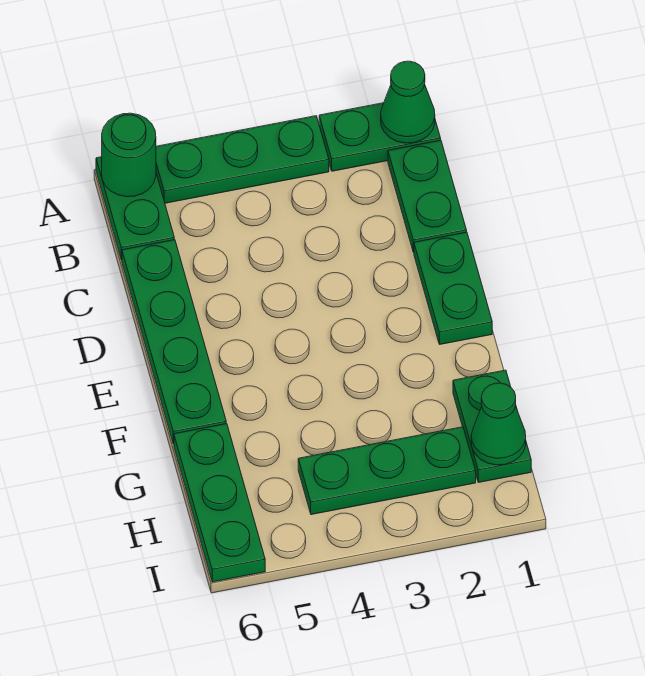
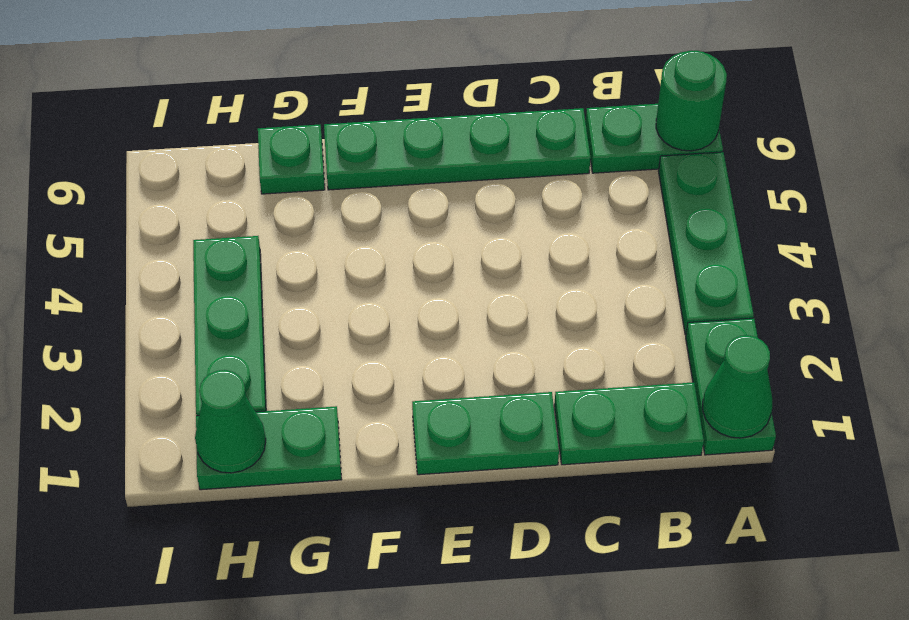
green 1x3 plate [174,424,265,582] -> green 1x1 plate [258,125,325,194]

